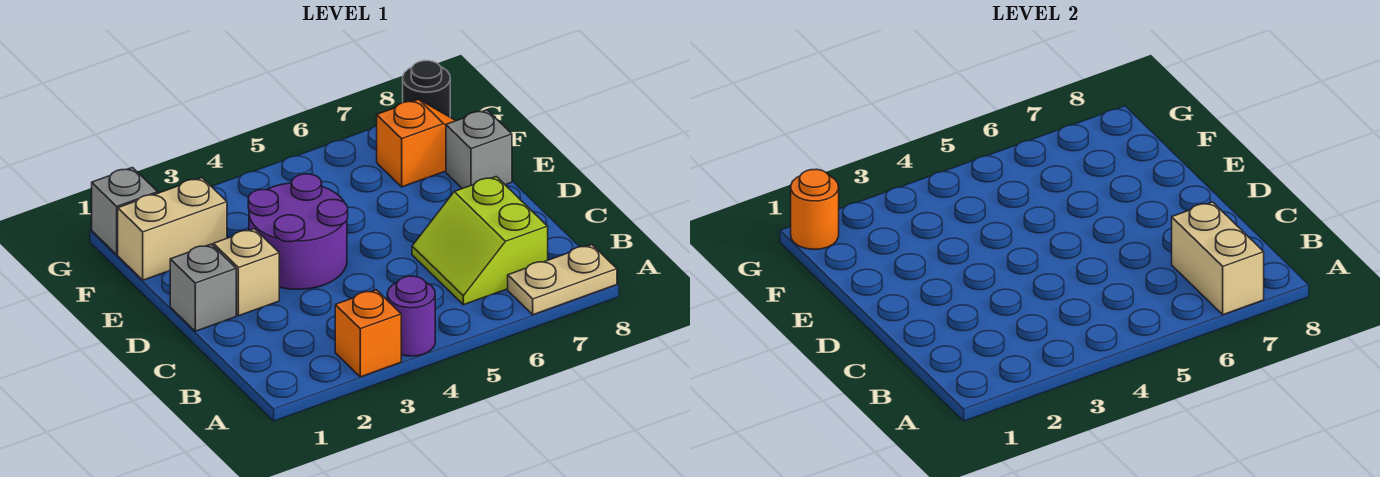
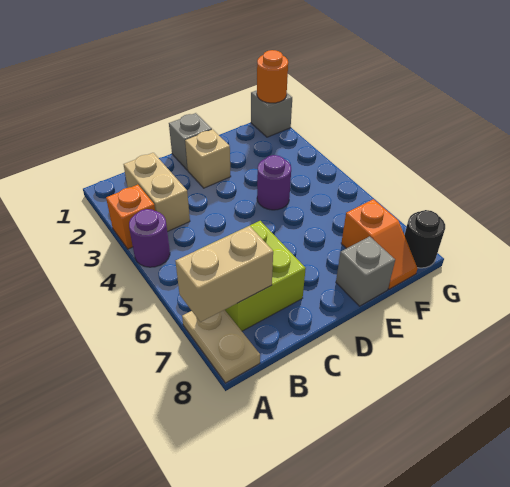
lime 2x2 slope [412,177,548,305] -> lime 2x2 brick [225,221,306,331]
purple 2x2 round brick [248,174,348,289] -> purple 1x1 round brick [257,155,291,210]
tan 1x2 brick [118,178,227,280] -> tan 1x2 brick moved to [124,153,190,232]

